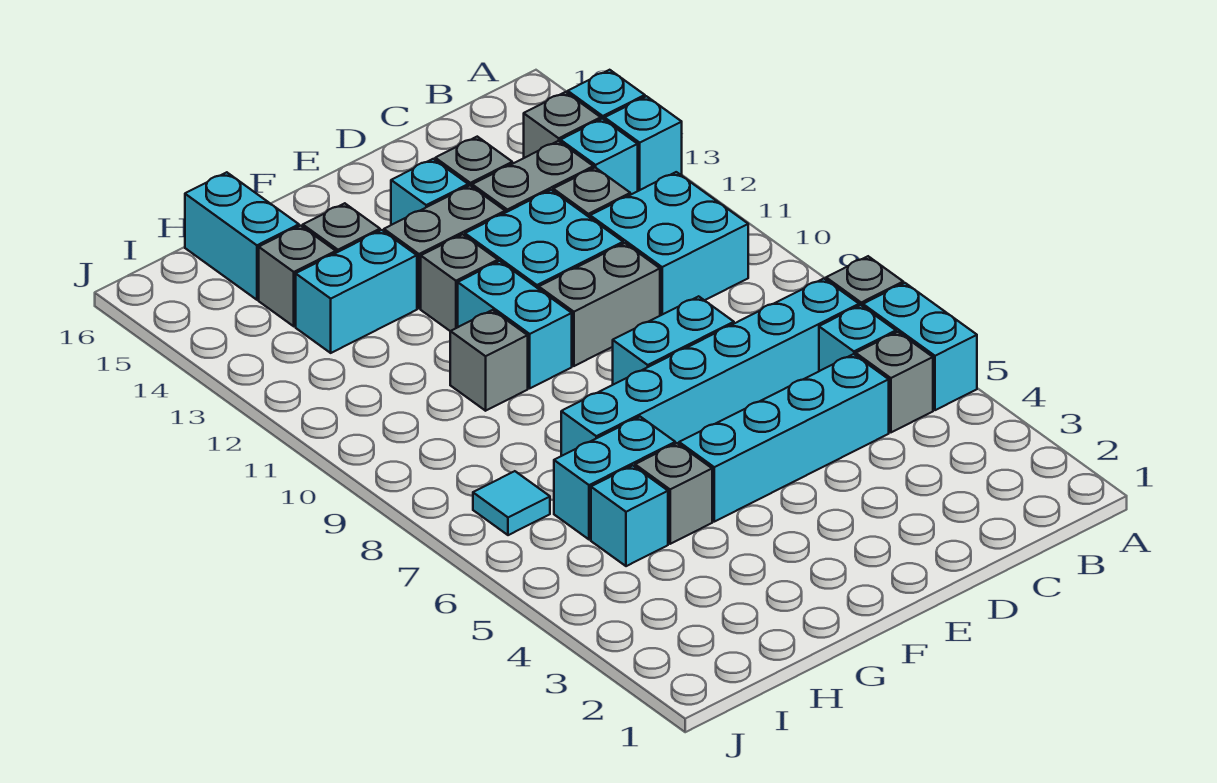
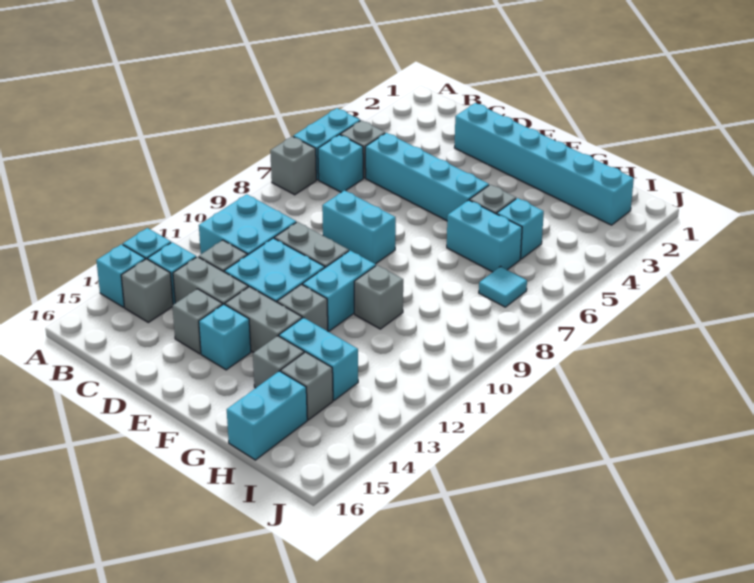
cyan 1x6 brick [561,279,859,456] -> cyan 1x6 brick moved to [454,103,634,225]

